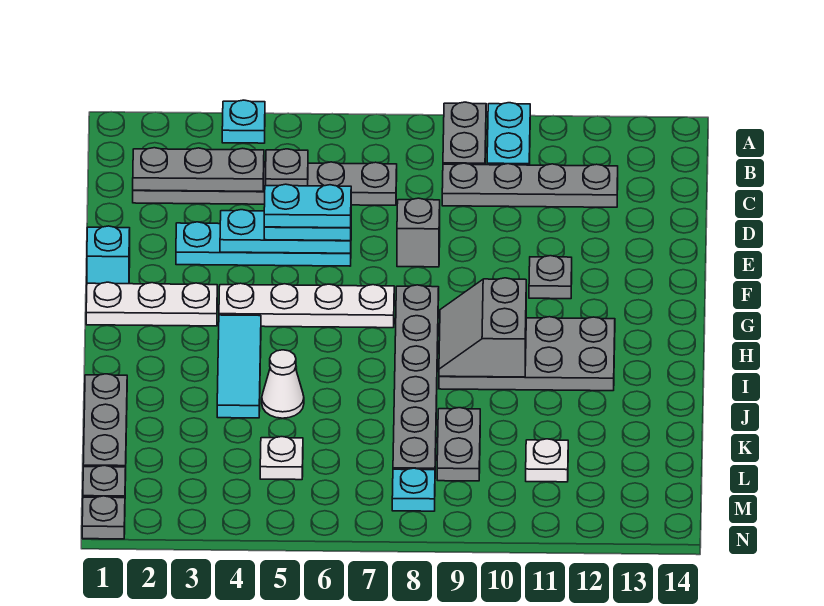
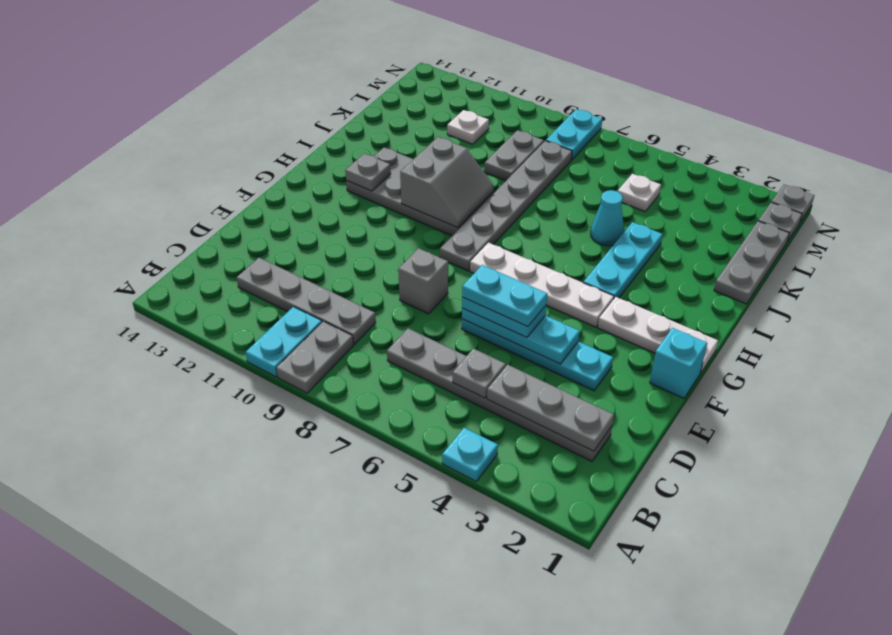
grey 1x1 plate [529,256,572,299] -> grey 1x1 plate moved to [345,153,391,191]
cyan 1x3 tile [217,315,261,418] -> cyan 1x3 plate [583,222,663,298]
white 1x1 cone [262,350,304,418] -> cyan 1x1 cone [591,190,624,246]
cyan 1x1 plate [392,468,435,511] -> cyan 1x2 plate [546,109,602,160]

